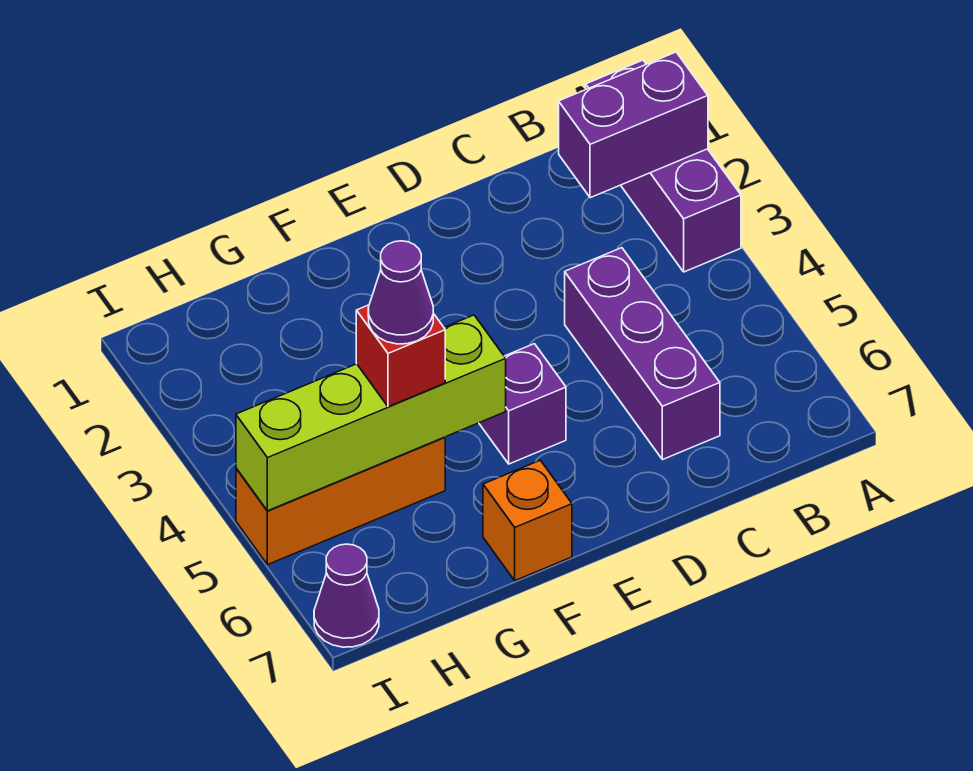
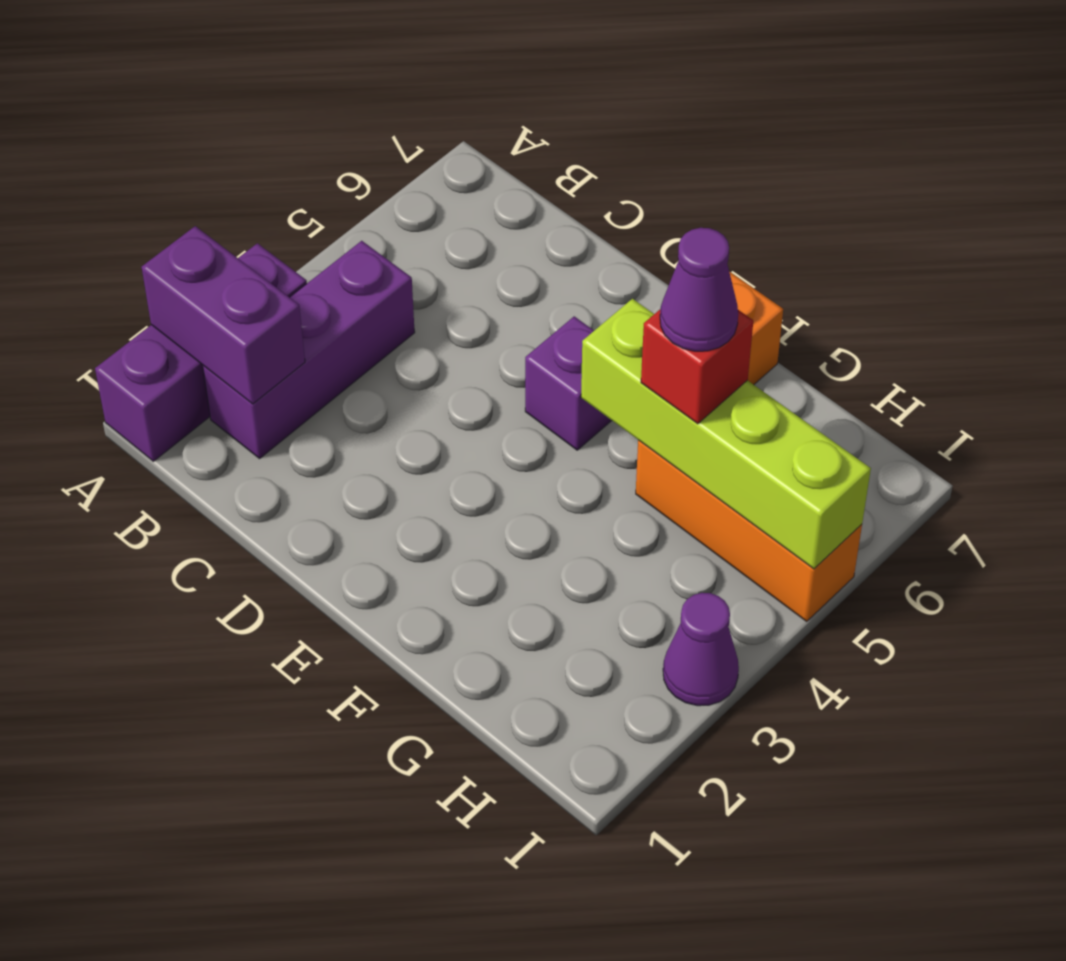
purple 1x3 brick [565,248,720,460] -> purple 1x3 brick moved to [203,241,415,459]
purple 1x1 cone [314,544,379,647] -> purple 1x1 cone moved to [663,593,739,706]

